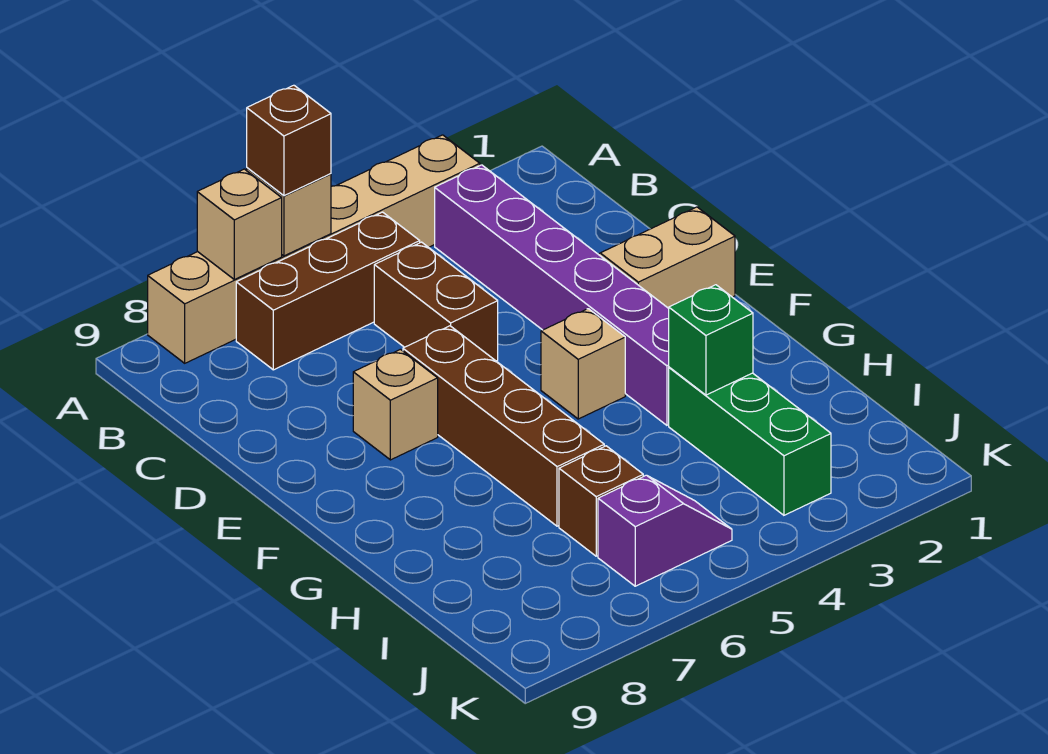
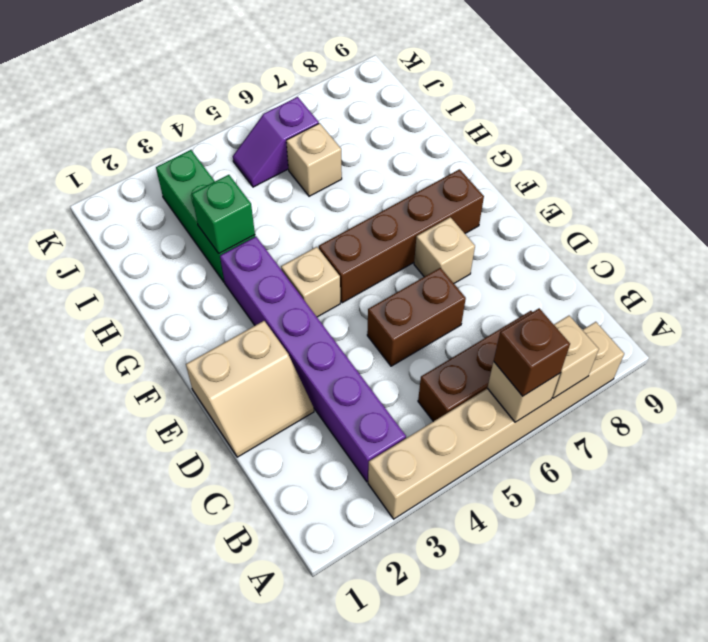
brown 1x2 brick [374,242,498,361] -> brown 1x2 brick turned to [367,268,466,366]
brown 1x4 brick [403,326,604,526] -> brown 1x4 brick turned to [319,169,484,303]
brown 1x1 brick [559,446,643,556] -> tan 1x1 brick [286,123,342,196]

